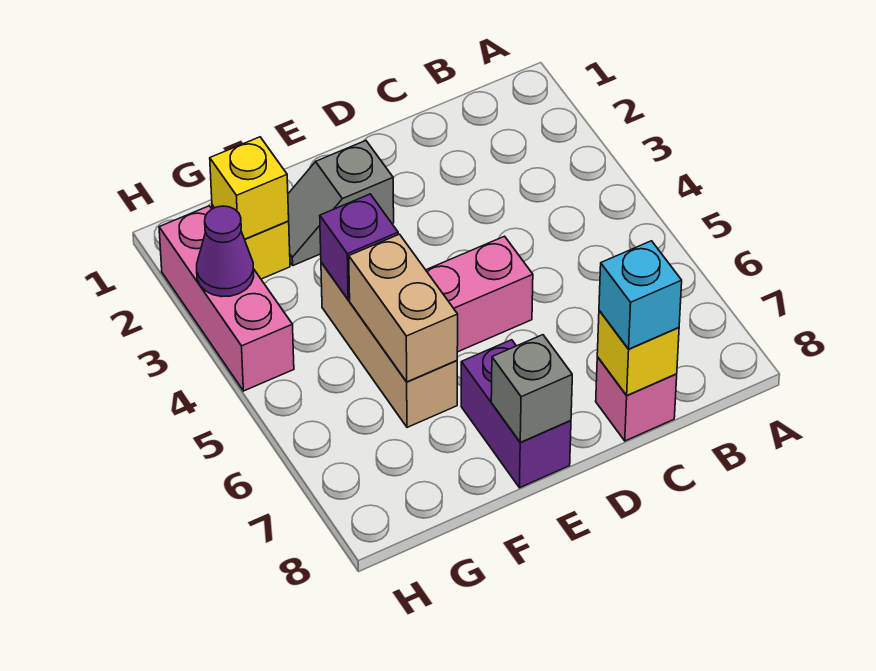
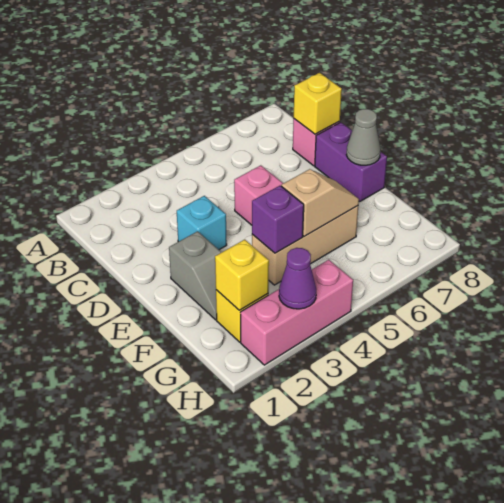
cyan 1x1 brick [599,241,682,349] -> cyan 1x1 brick moved to [177,196,227,250]
purple 1x2 brick [461,340,571,488] -> purple 1x2 brick turned to [315,122,387,202]
grey 1x1 brick [491,335,572,442] -> grey 1x1 cone [346,109,380,165]
tan 1x2 brick [349,234,458,382] -> tan 1x2 slope [281,169,359,236]

